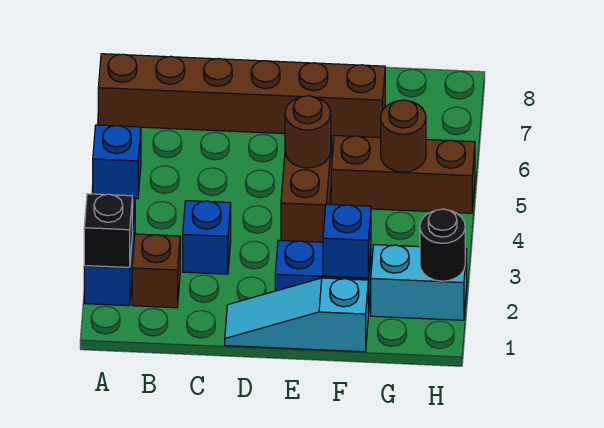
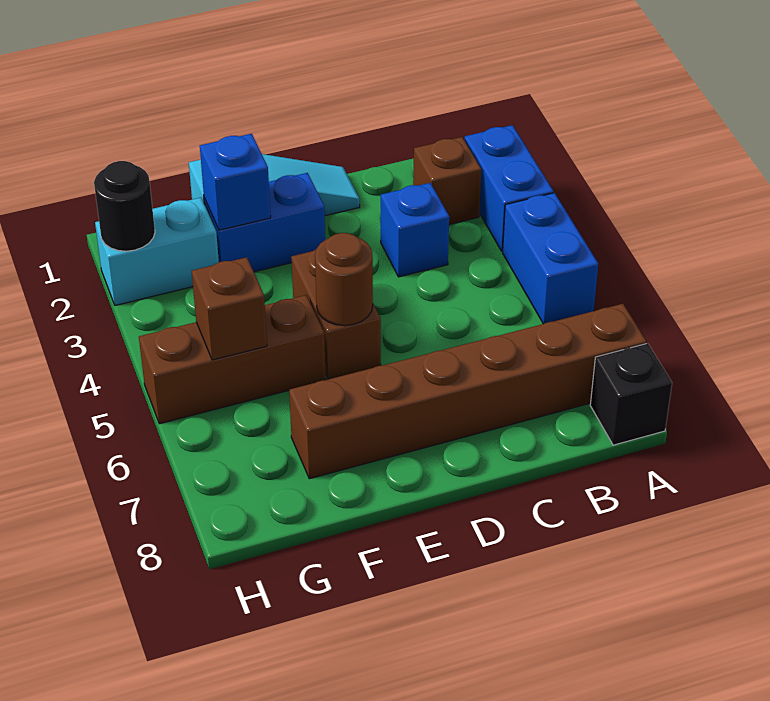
black 1x1 brick [84,194,132,267] -> black 1x1 brick moved to [590,343,672,445]
blue 1x1 brick [93,125,141,199] -> blue 1x2 brick [503,193,598,324]
brown 1x1 round brick [381,100,426,172] -> brown 1x1 brick [192,257,267,360]

